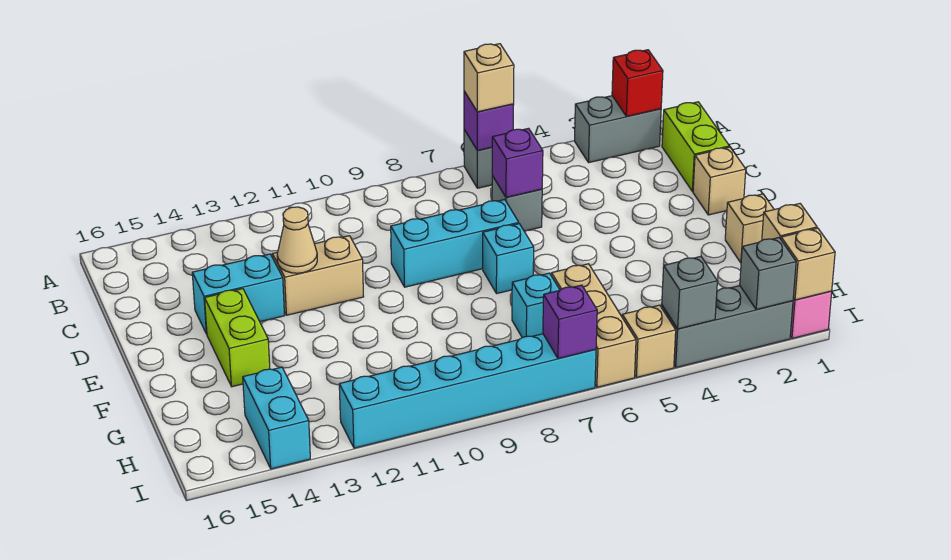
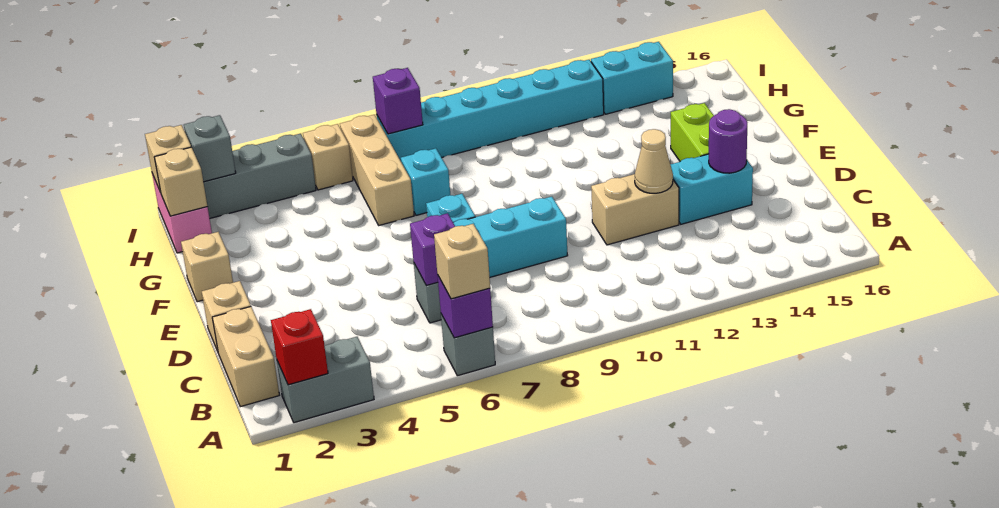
lime 1x2 brick [662,102,729,192] -> tan 1x2 brick [212,307,279,407]
none -> purple 1x1 round brick [709,109,747,173]
cyan 1x2 brick [243,367,310,469] -> cyan 1x2 brick turned to [591,42,673,114]
grey 1x1 brick [662,256,717,329] -> none

